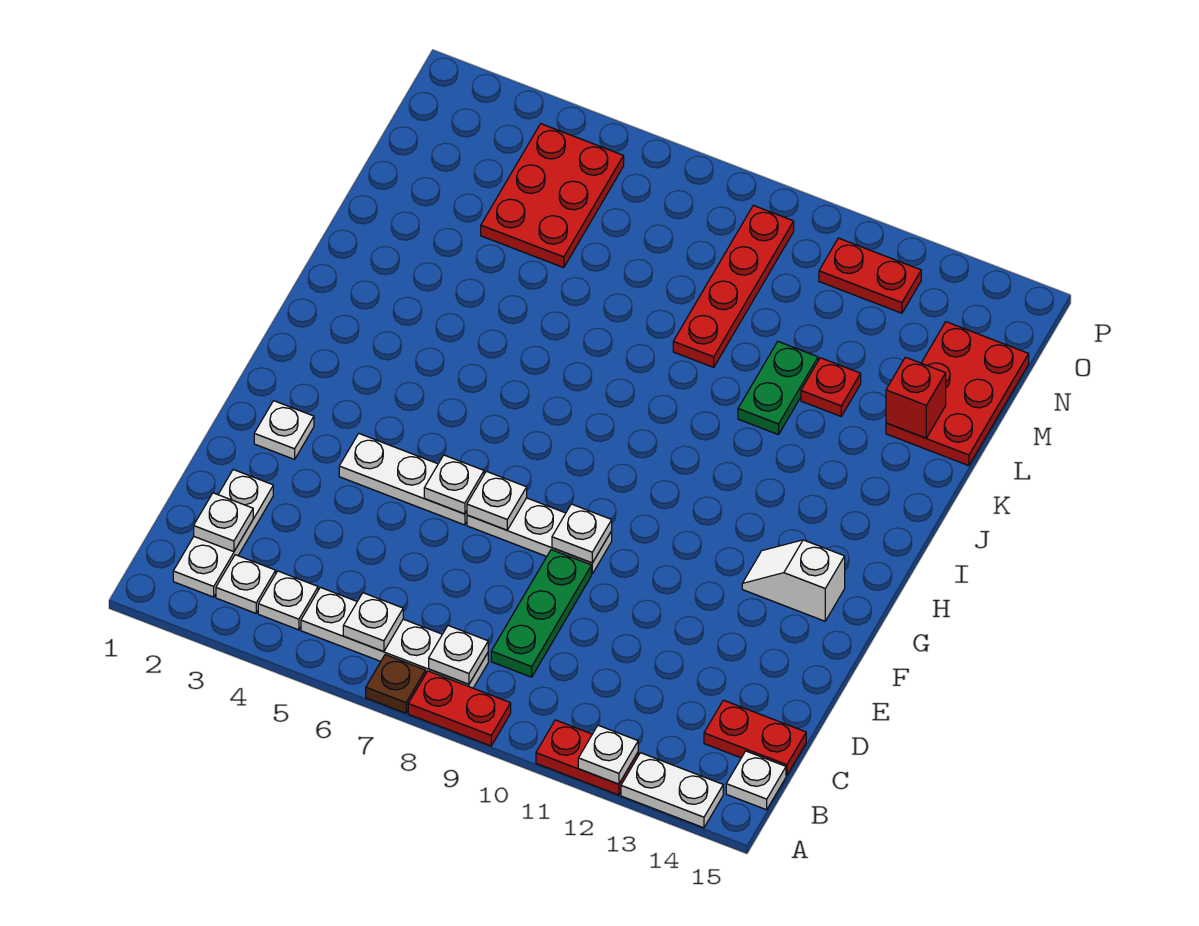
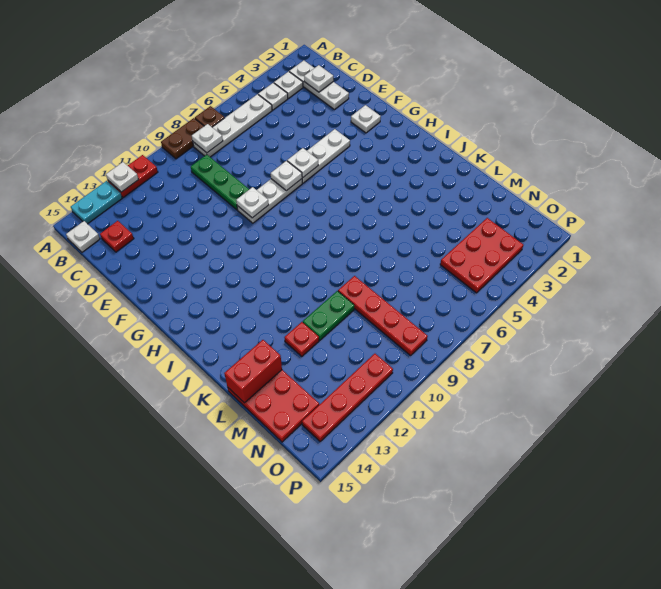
red 1x2 plate [408,671,511,746] -> brown 1x2 plate [161,118,204,159]
white 1x2 plate [621,753,723,828] -> cyan 1x2 plate [71,181,122,224]
white 1x1 plate [343,593,403,652] -> none
red 1x2 plate [704,700,806,775] -> red 1x1 plate [100,221,134,252]
white 1x2 slope [742,540,845,621] -> none
green 1x2 plate [738,342,818,435] -> green 1x2 plate turned to [303,291,354,340]
red 1x1 brick [886,357,946,438] -> red 1x2 brick [224,340,282,403]
red 2x3 plate [481,124,624,268] -> red 2x3 plate turned to [440,218,523,293]
red 1x2 plate [819,238,921,313] -> red 1x4 plate [302,354,393,441]

